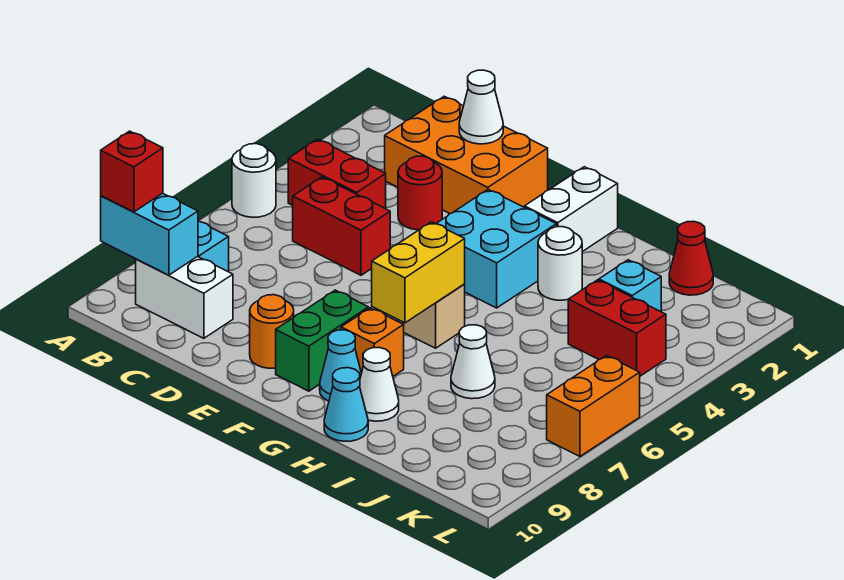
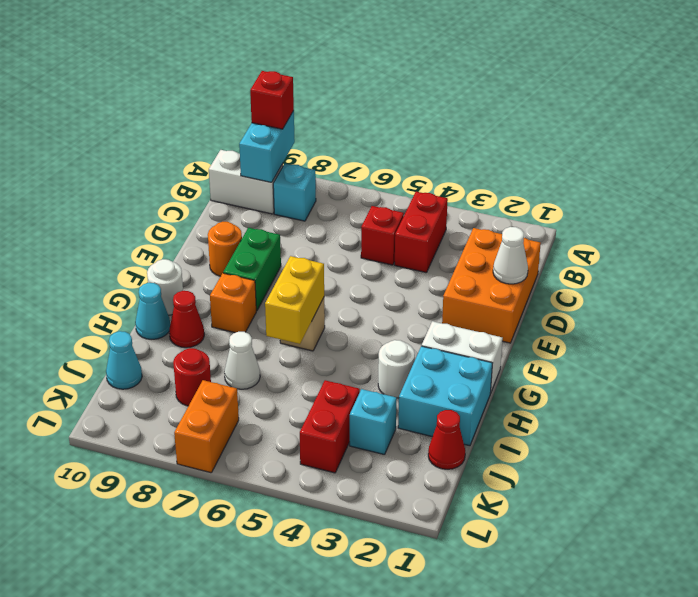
white 1x1 round brick [232,144,276,217] -> white 1x1 round brick moved to [147,259,183,315]
white 1x2 brick [136,256,233,338] -> white 1x2 brick turned to [209,150,283,214]
red 1x2 brick [293,177,390,275] -> red 1x1 brick [361,206,404,265]
red 1x1 round brick [398,156,442,230] -> red 1x1 round brick moved to [173,348,211,406]
cyan 2x2 brick [436,190,556,308] -> cyan 2x2 brick moved to [398,346,492,446]
green 1x2 brick [276,290,369,391] -> green 1x2 brick turned to [223,228,281,311]
yellow 1x2 brick [372,222,465,323] -> yellow 1x2 brick turned to [265,256,324,344]
cyan 1x1 cone [320,330,362,401] -> cyan 1x1 cone moved to [106,331,142,389]
white 1x1 cone [360,348,399,421] -> red 1x1 cone [169,291,204,348]
orange 1x2 brick [547,356,640,456] -> orange 1x2 brick turned to [174,380,239,473]

